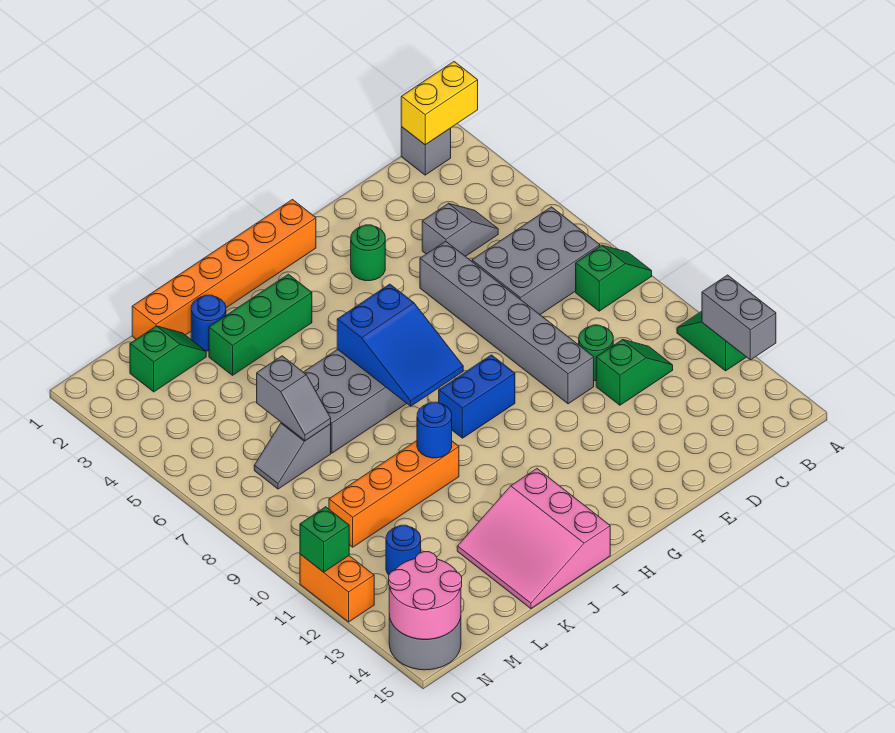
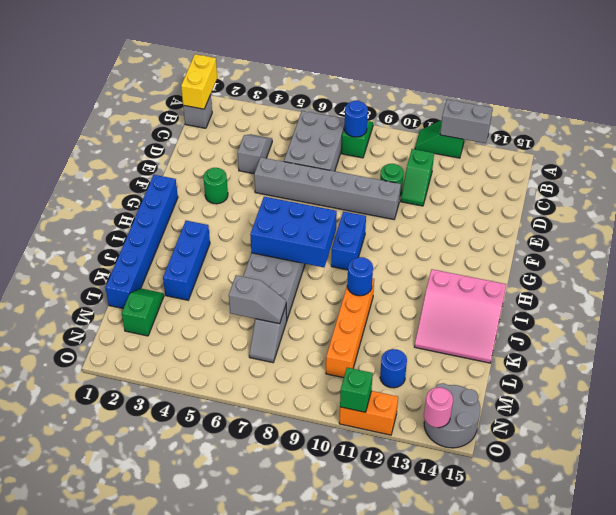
green 1x2 slope [596,339,673,405] -> green 1x2 slope turned to [401,149,434,206]
orange 1x6 brick [132,200,316,339] -> blue 1x6 brick [106,175,178,309]
blue 2x3 slope [337,284,463,406] -> blue 2x3 brick [250,197,337,267]
green 1x3 brick [209,274,312,375] -> blue 1x3 brick [163,221,210,300]
blue 1x1 round brick [191,295,226,351] -> blue 1x1 round brick moved to [344,101,368,137]
pink 2x2 round brick [389,552,462,639] -> pink 1x1 round brick [424,387,453,428]

